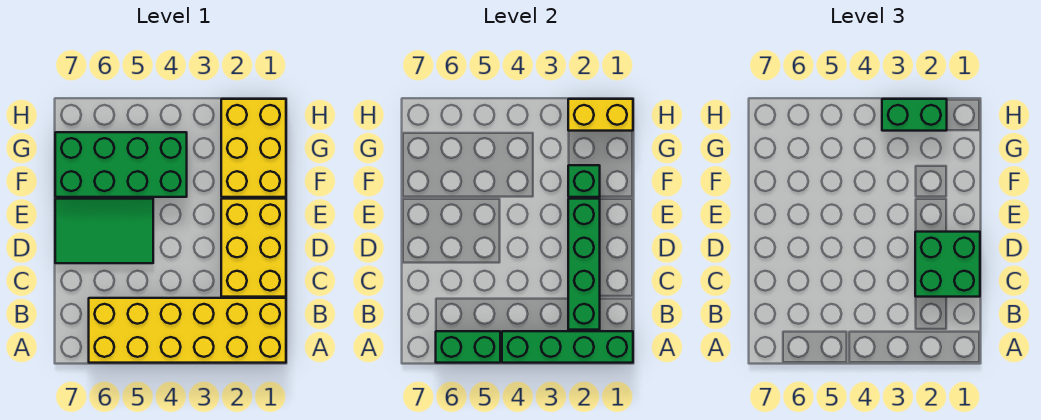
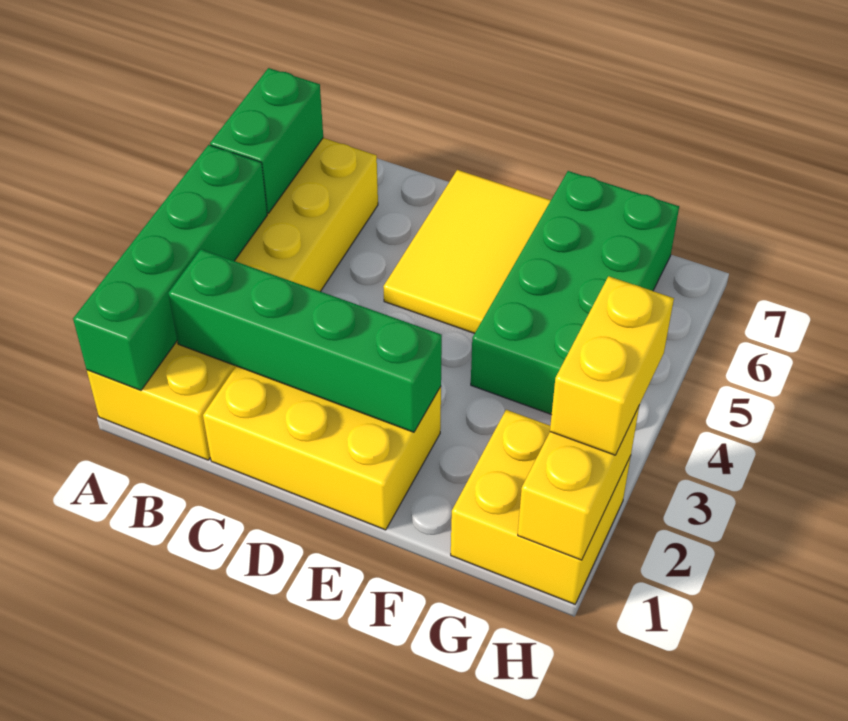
green 2x2 brick [915,232,980,297] -> none
green 2x3 tile [55,199,153,263] -> yellow 2x3 tile [383,170,551,333]
yellow 2x3 brick [221,99,286,197] -> yellow 2x2 brick [451,410,631,604]
green 1x1 brick [568,165,600,197] -> none
green 1x2 brick [882,99,947,131] -> yellow 1x2 brick [550,276,674,455]

